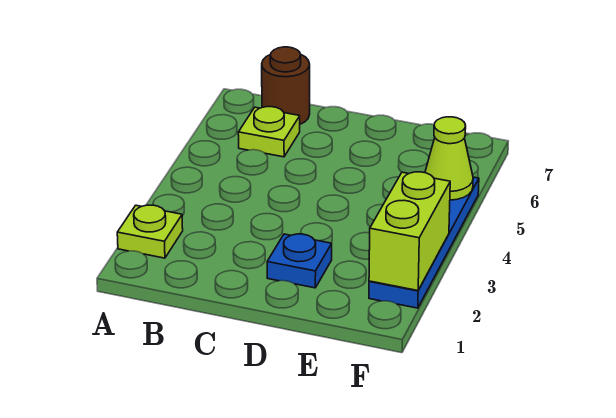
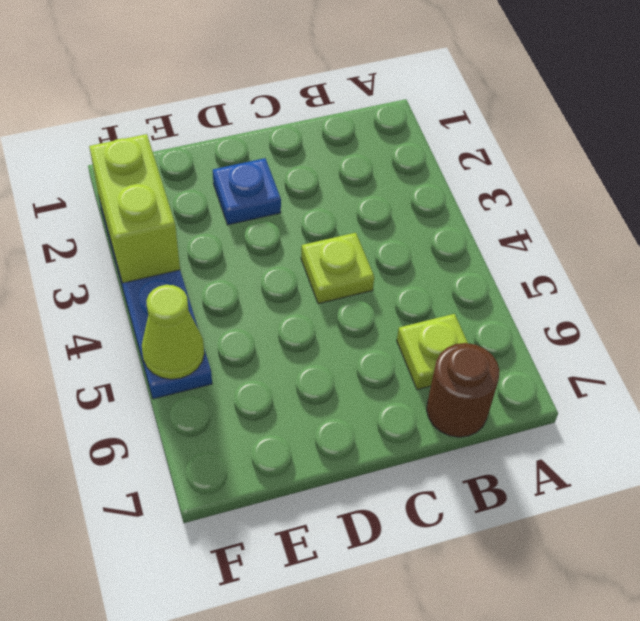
lime 1x1 plate [117,205,183,258] -> lime 1x1 plate moved to [301,233,374,304]

